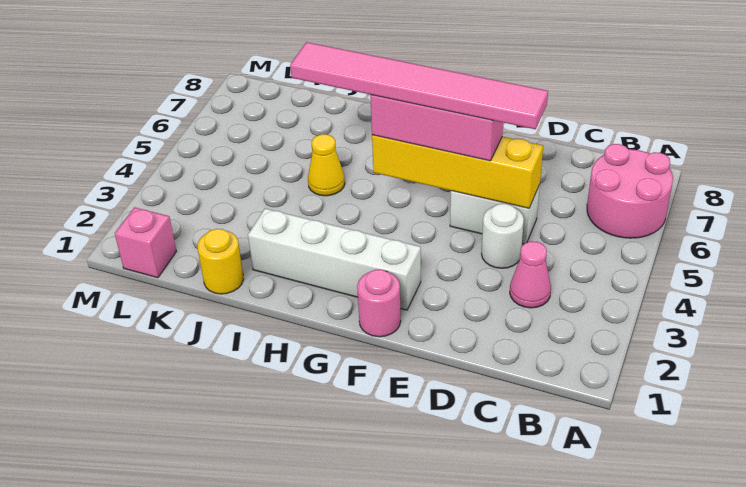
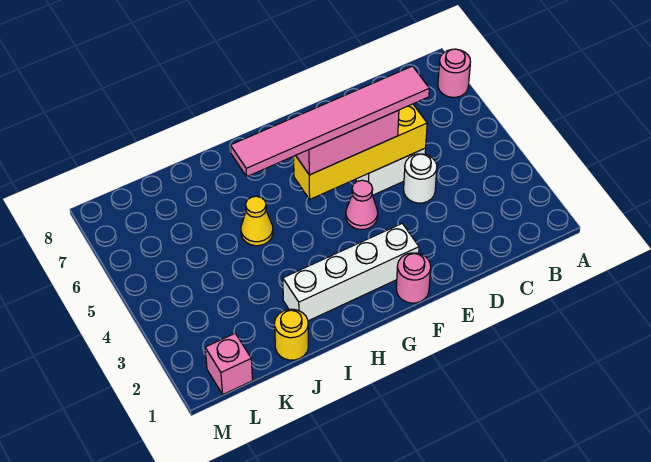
pink 2x2 round brick [587,144,673,238] -> pink 1x1 round brick [438,49,471,97]
pink 1x1 cone [510,241,551,308] -> pink 1x1 cone moved to [346,180,378,229]

